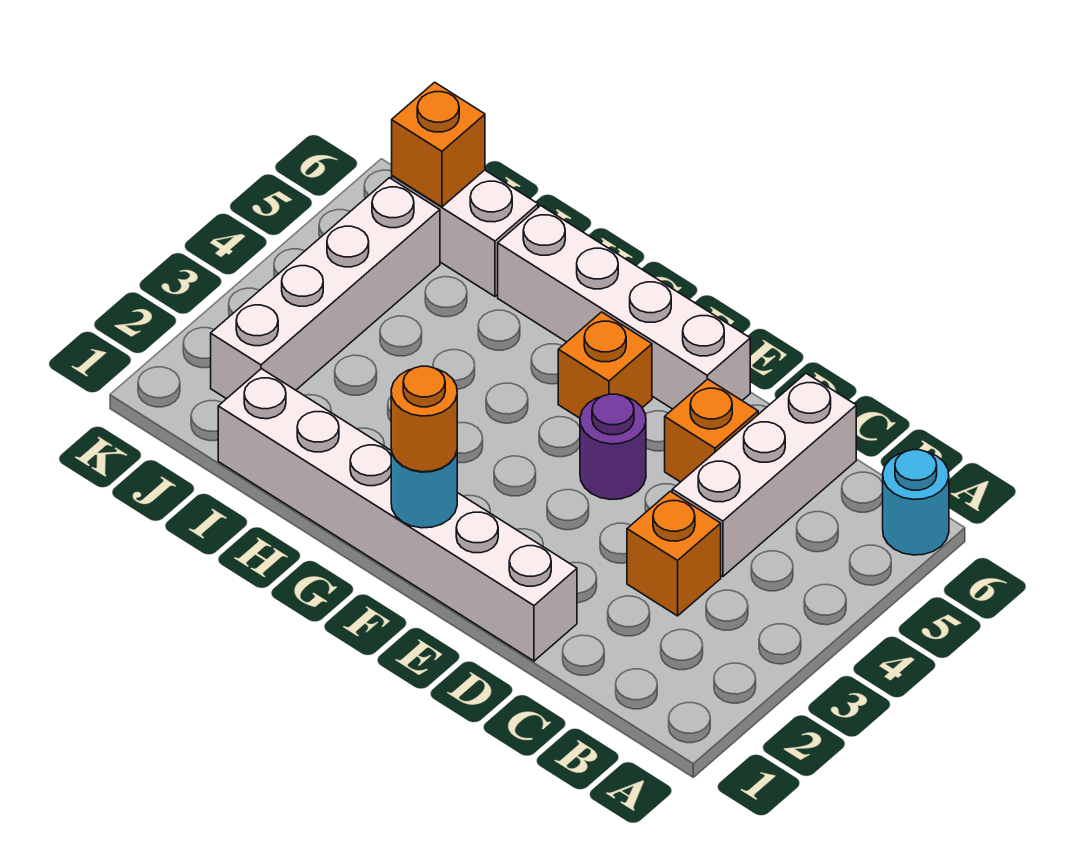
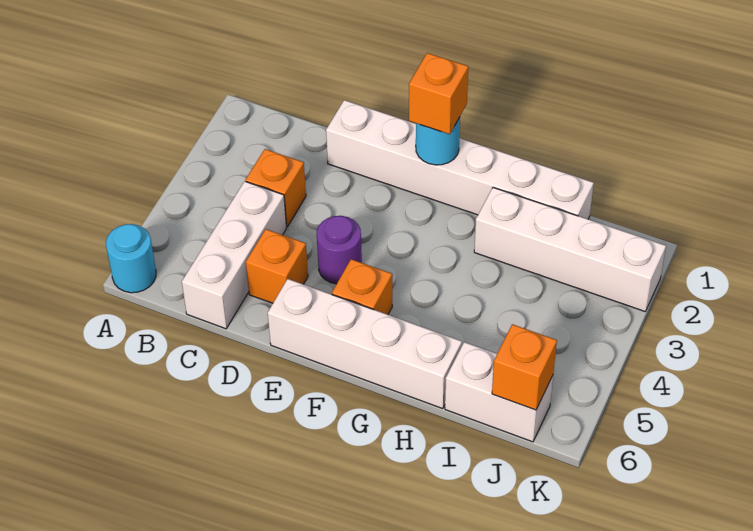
orange 1x1 round brick [391,366,457,472] -> orange 1x1 brick [409,53,468,134]
white 1x4 brick [211,178,440,399] -> white 1x4 brick turned to [474,188,666,312]

